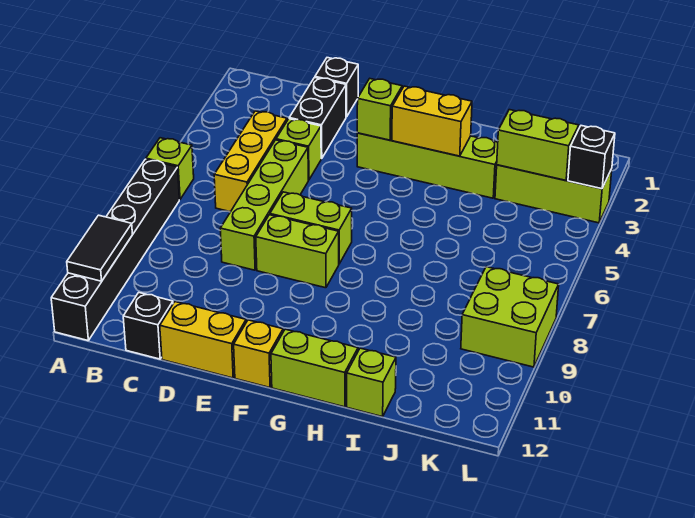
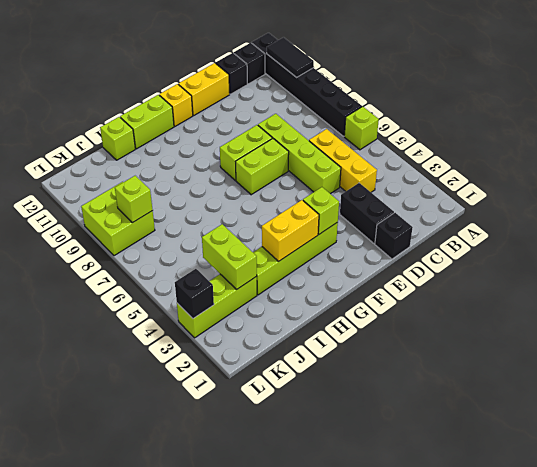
none -> black 1x1 brick [234,43,265,84]
lime 1x1 brick [276,119,321,180] -> lime 1x1 brick moved to [115,176,153,223]
lime 1x2 brick [497,110,579,180] -> lime 1x2 brick turned to [202,224,257,290]

